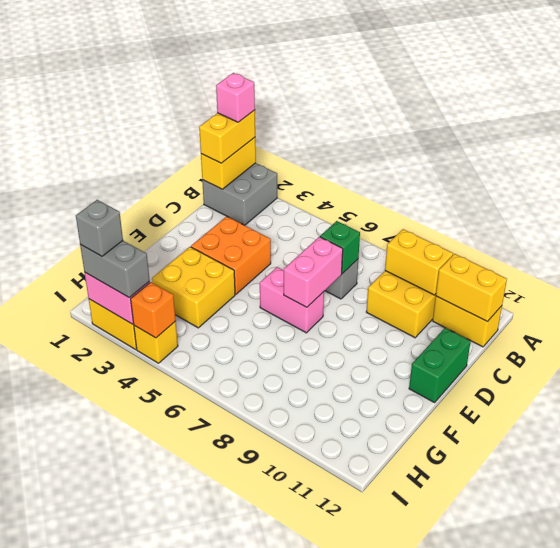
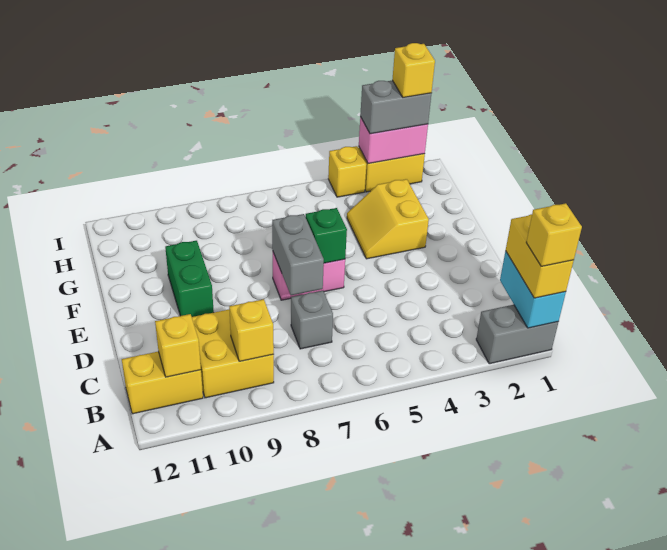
grey 2x2 brick [202,163,277,225] -> grey 1x2 brick [476,305,558,364]
yellow 1x2 brick [201,138,256,189] -> cyan 1x2 brick [500,251,566,328]
pink 1x1 brick [216,73,255,122] -> yellow 1x1 brick [526,203,582,266]
yellow 1x2 brick [385,229,453,295] -> yellow 1x1 brick [229,299,274,361]
yellow 1x2 brick [436,254,507,322] -> yellow 1x1 brick [155,314,201,377]
green 1x1 brick [320,221,360,274] -> green 1x1 brick moved to [306,208,347,263]
orange 2x2 brick [191,216,271,294] -> none
pink 1x2 brick [284,237,343,307] -> grey 1x2 brick [272,214,324,295]
green 1x2 brick [409,328,471,403] -> green 1x2 brick moved to [165,241,214,317]
yellow 2x2 brick [152,247,235,328] -> yellow 2x2 slope [347,179,429,259]
grey 1x1 brick [76,200,123,256] -> yellow 1x1 brick [392,43,435,98]
orange 1x1 brick [131,282,176,338] -> none

